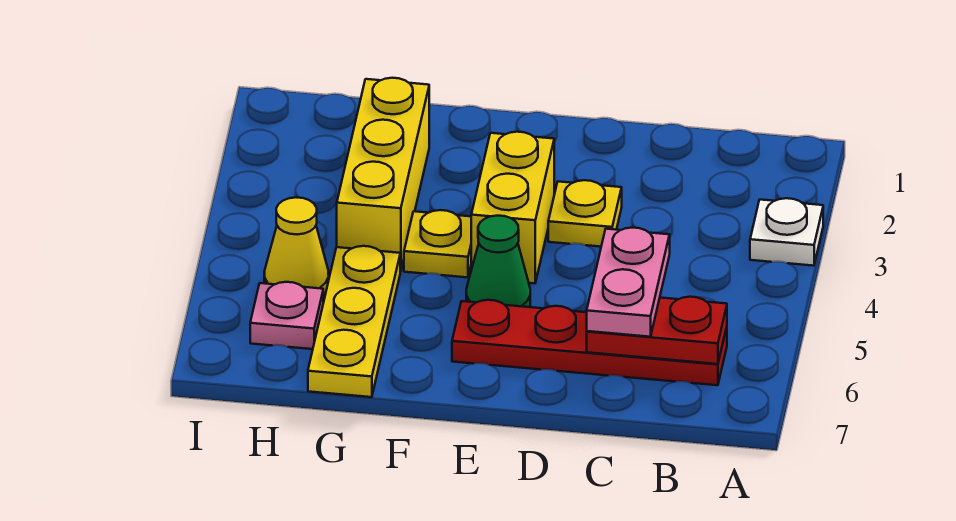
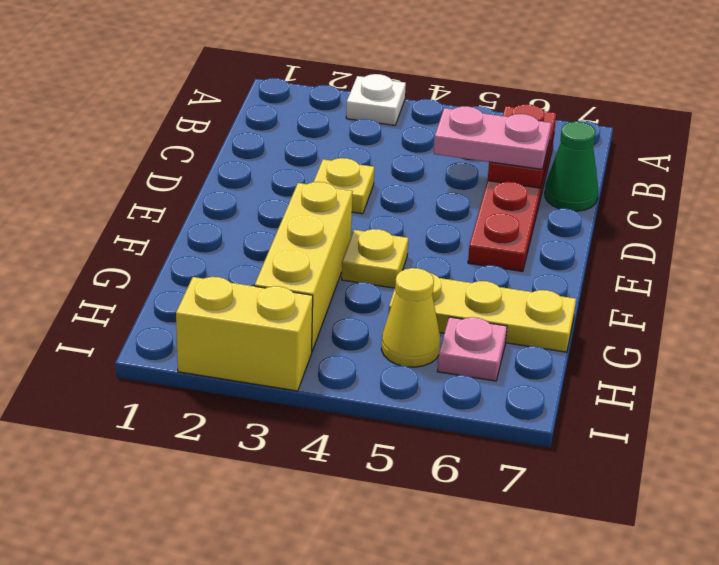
yellow 1x2 brick [471,132,554,283] -> yellow 1x2 brick moved to [176,277,313,391]
green 1x1 cone [466,216,530,307] -> green 1x1 cone moved to [545,122,598,211]
yellow 1x3 brick [337,78,429,271] -> yellow 1x3 brick turned to [255,182,353,351]

